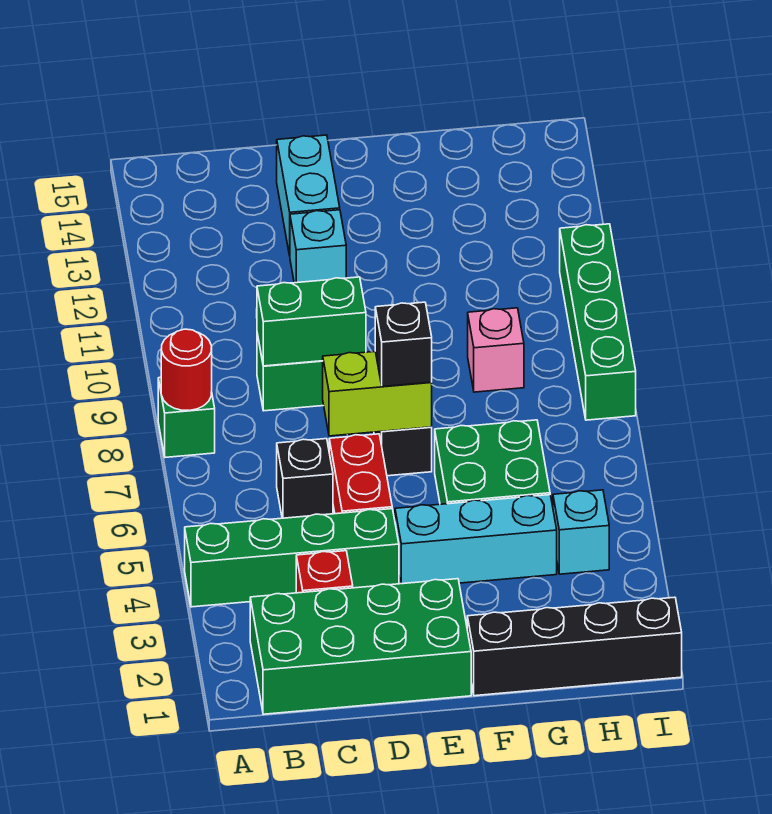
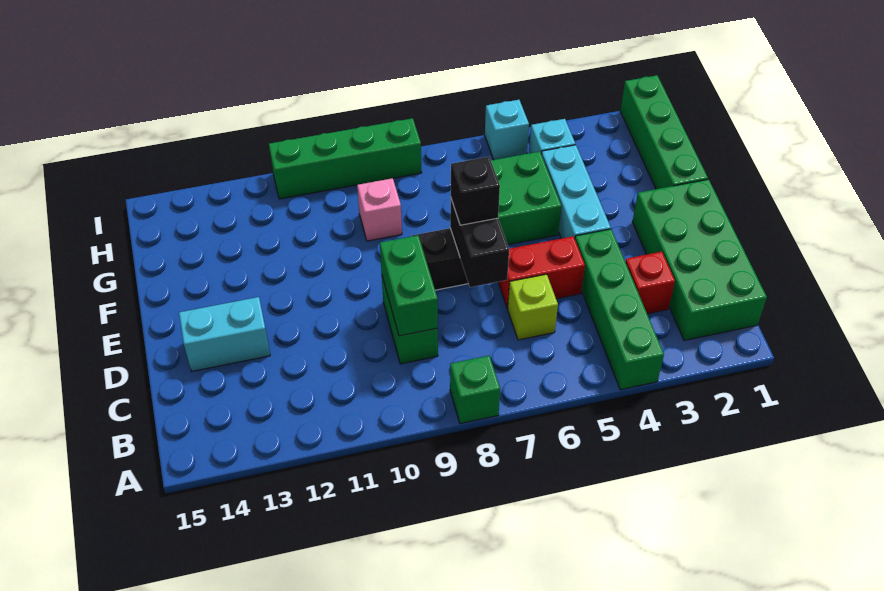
red 1x1 round brick [161,329,212,410] -> none
black 1x1 brick [277,439,333,518] -> lime 1x1 brick [507,274,558,340]
lime 1x2 brick [323,352,432,436] -> black 1x2 brick [450,199,509,287]
cyan 1x1 brick [290,210,346,283] -> cyan 1x1 brick moved to [485,100,529,160]
black 1x4 brick [467,597,682,696] -> green 1x4 brick [620,75,708,189]

